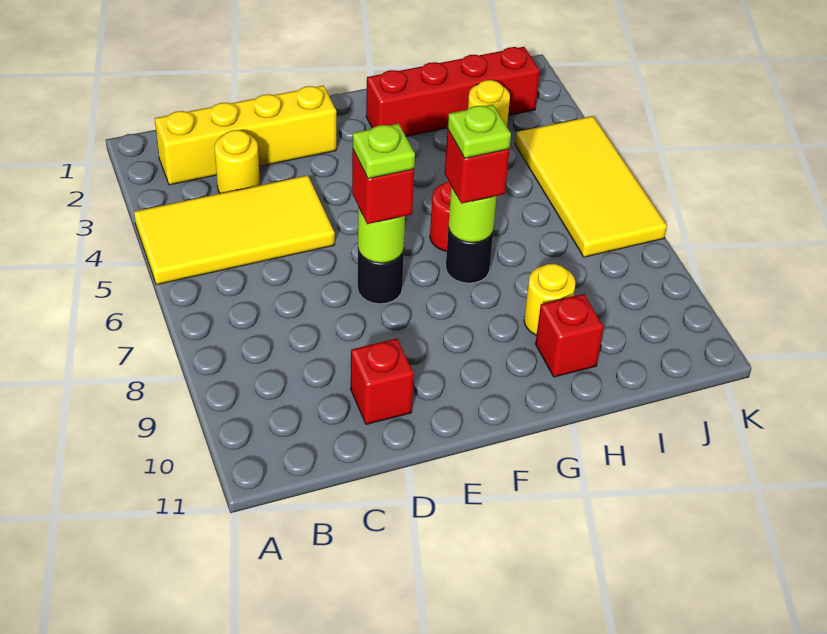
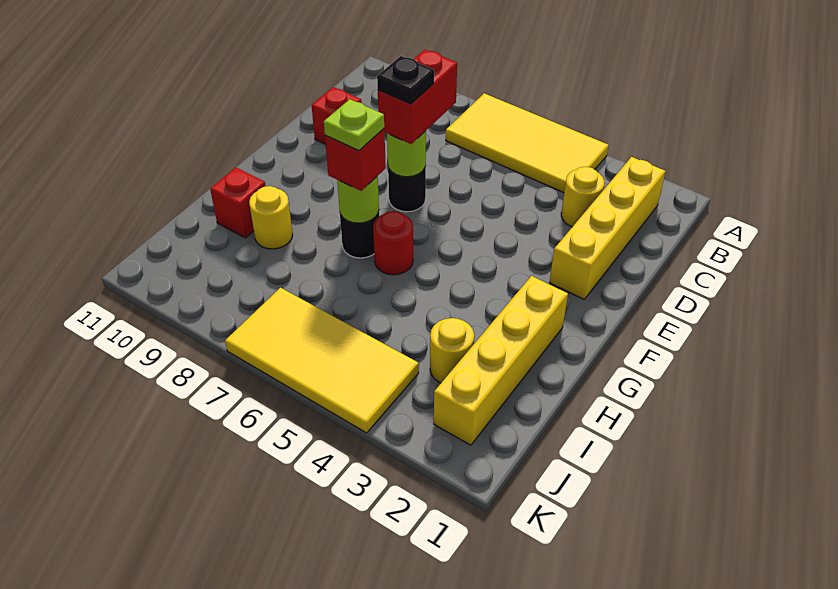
yellow 2x4 tile [134,175,335,285] -> yellow 2x4 tile turned to [446,93,609,193]
red 1x1 brick [352,150,414,224] -> red 1x2 brick [378,50,457,144]
lime 1x1 plate [353,124,415,179] -> black 1x1 plate [377,56,434,104]
red 1x4 brick [366,47,540,136] -> yellow 1x4 brick [434,276,568,445]

